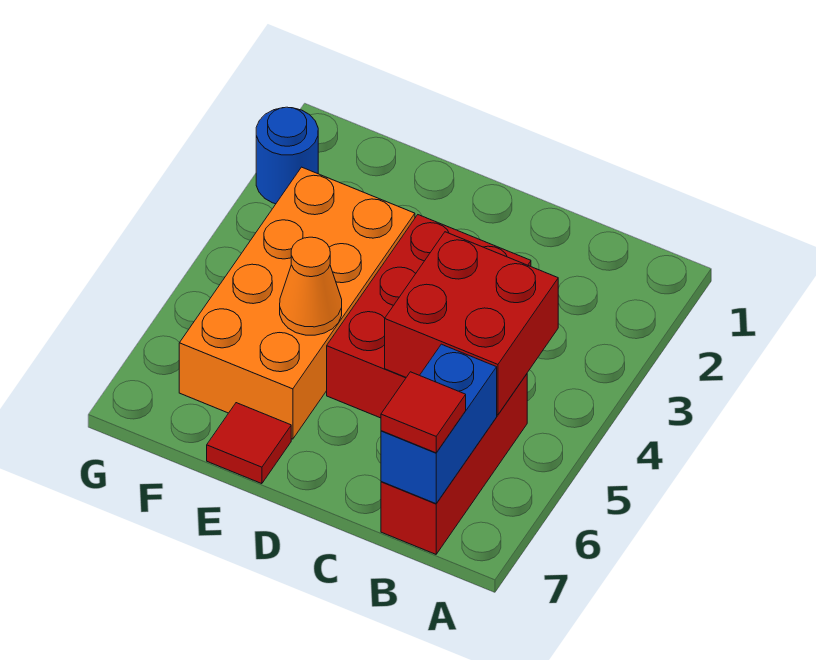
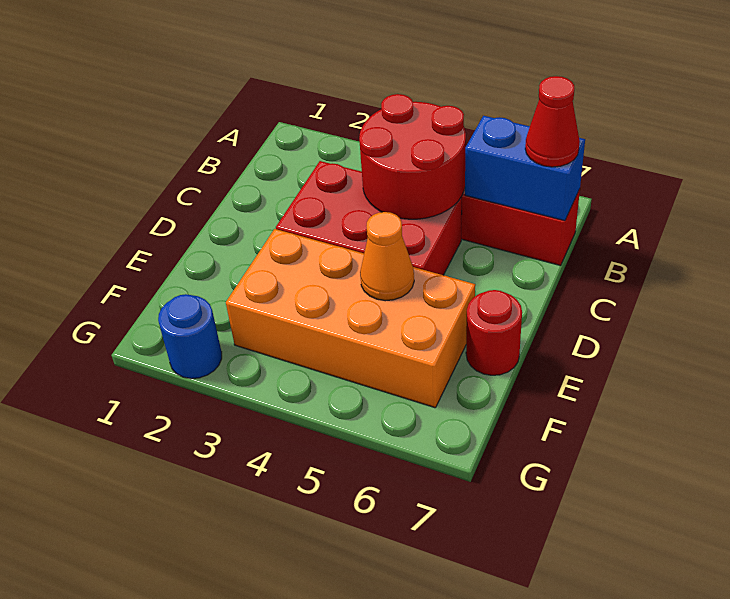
red 2x2 brick [385,232,558,415] -> red 2x2 round brick [359,94,466,219]
red 1x1 tile [381,372,466,453] -> red 1x1 cone [525,76,580,167]
red 1x1 tile [207,403,291,484] -> red 1x1 round brick [466,290,522,375]

